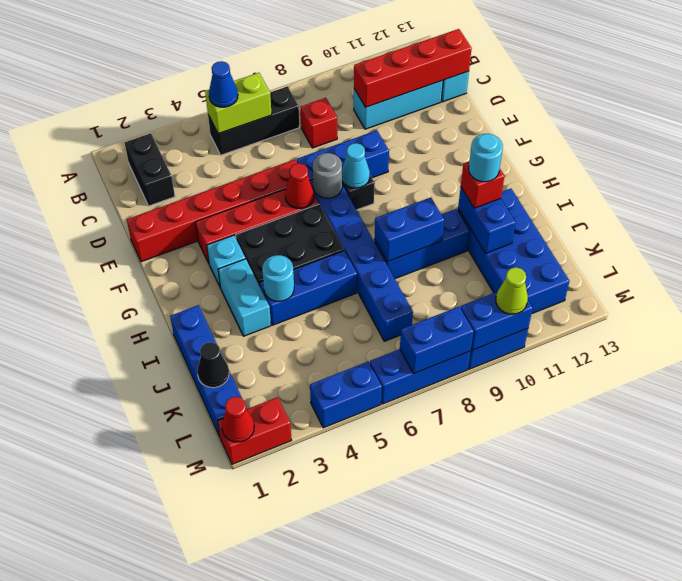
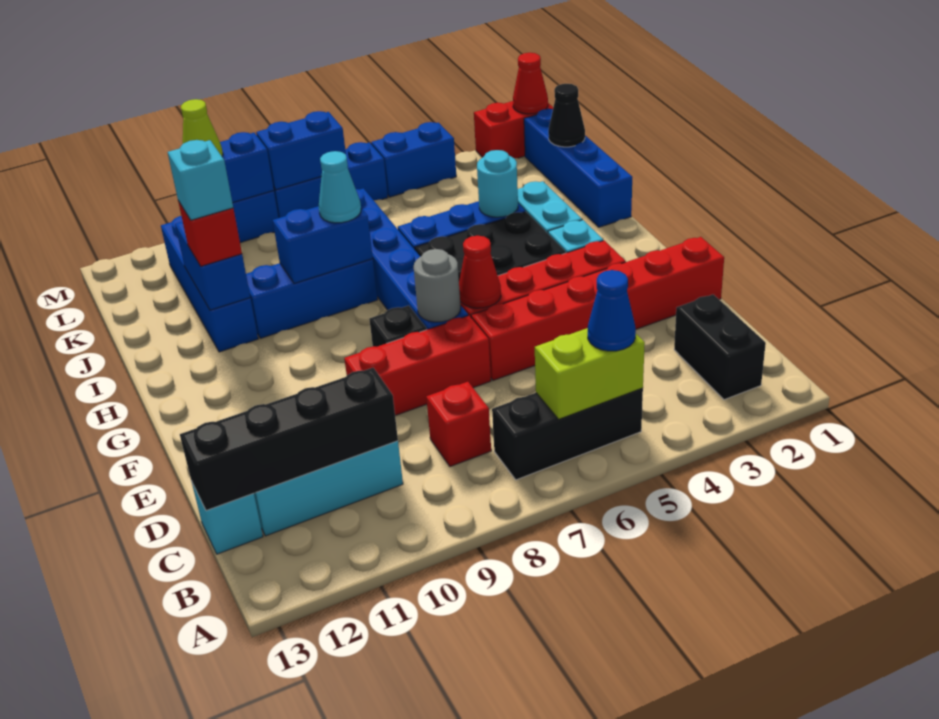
red 1x4 brick [354,29,472,107] -> black 1x4 brick [180,368,398,511]
blue 1x3 brick [297,130,389,180] -> red 1x3 brick [344,315,491,416]
cyan 1x1 cone [342,143,370,188] -> cyan 1x1 cone moved to [319,151,361,223]
blue 2x4 brick [458,189,569,313] -> blue 1x4 brick [161,216,258,352]
cyan 1x1 round brick [469,134,503,182] -> cyan 1x1 brick [168,140,233,220]

